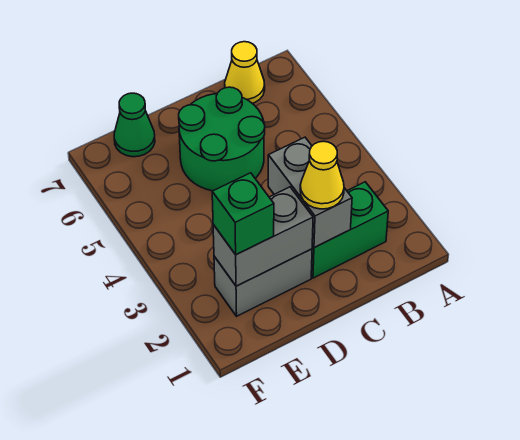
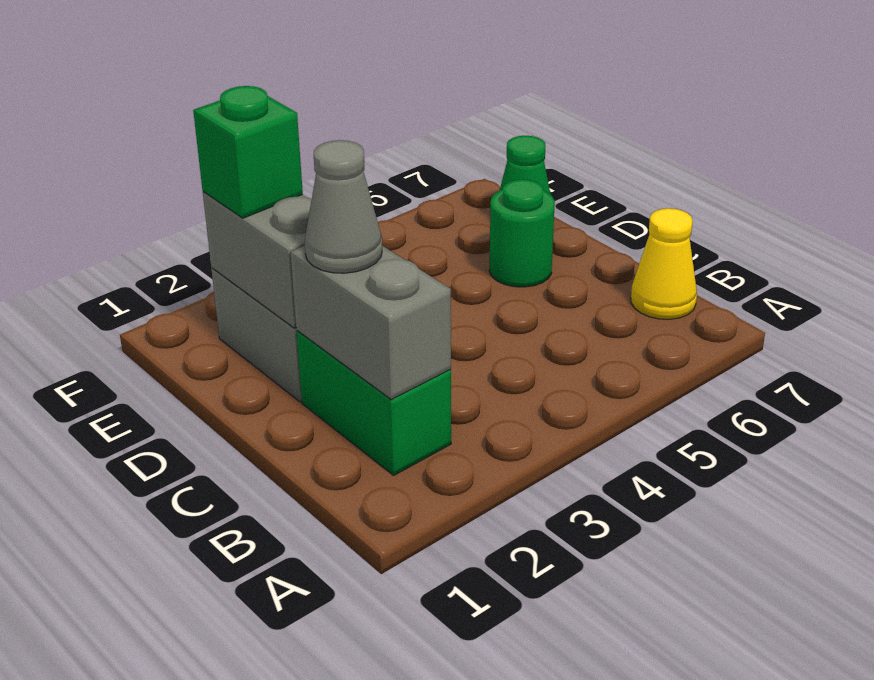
grey 1x2 brick [268,137,352,248] -> grey 1x2 brick turned to [290,246,451,399]
yellow 1x1 cone [300,141,344,209] -> grey 1x1 cone [305,140,382,273]
green 2x2 round brick [179,87,265,191] -> green 1x1 round brick [489,179,555,287]

